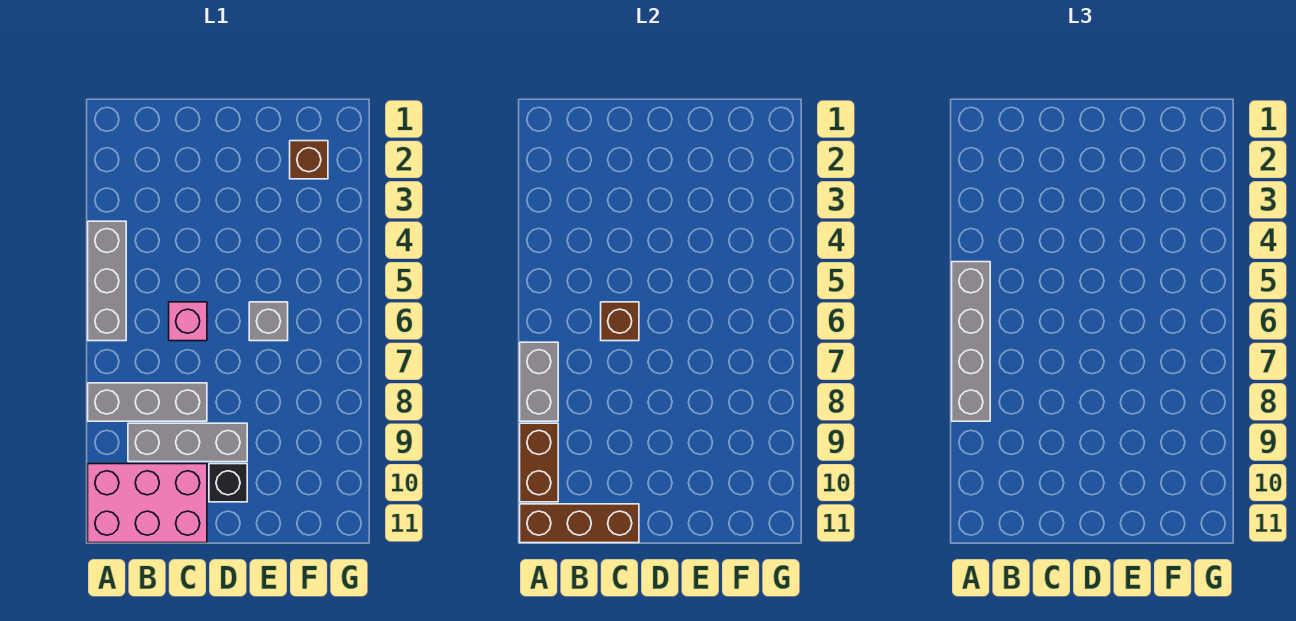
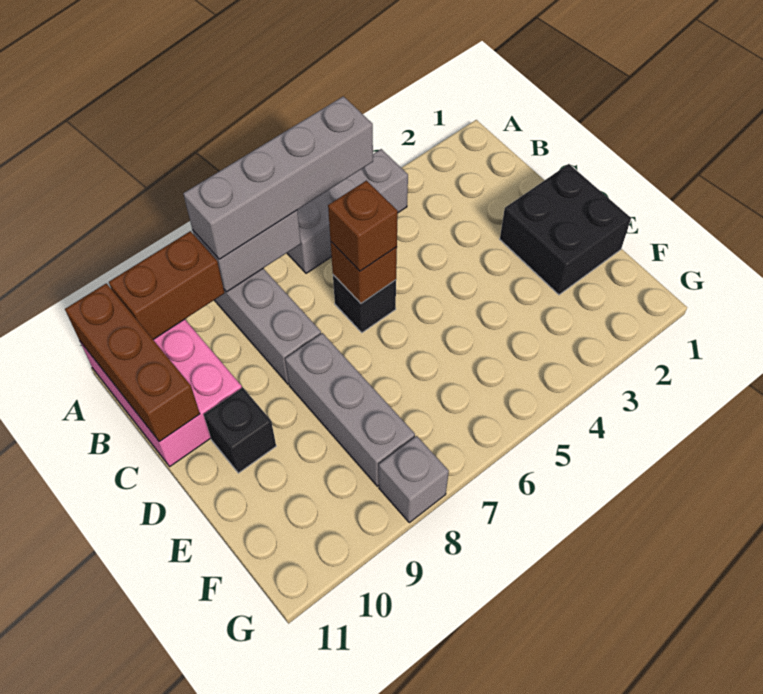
grey 1x3 brick [128,423,247,462] -> grey 1x3 brick moved to [285,333,415,486]
pink 1x1 brick [169,302,207,341] -> black 1x1 brick [333,275,396,333]
none -> black 2x2 brick [500,164,631,295]
grey 1x1 brick [249,302,288,341] -> grey 1x1 brick moved to [379,436,449,523]
brown 1x1 brick [290,141,328,179] -> brown 1x1 brick moved to [328,181,398,271]

